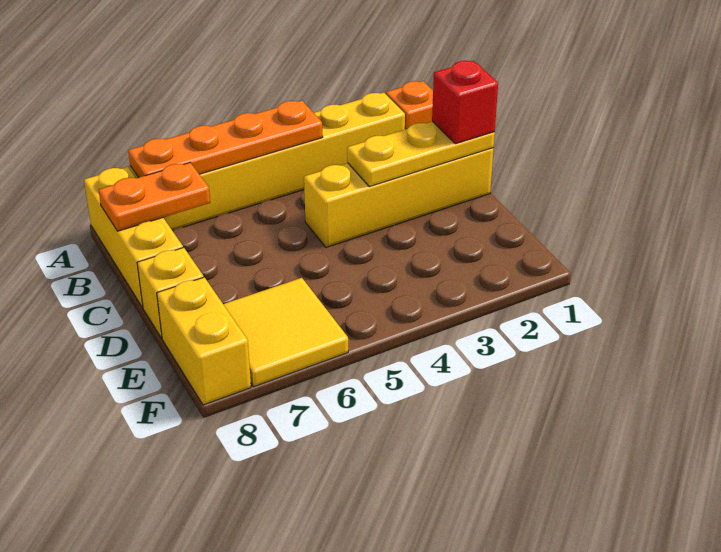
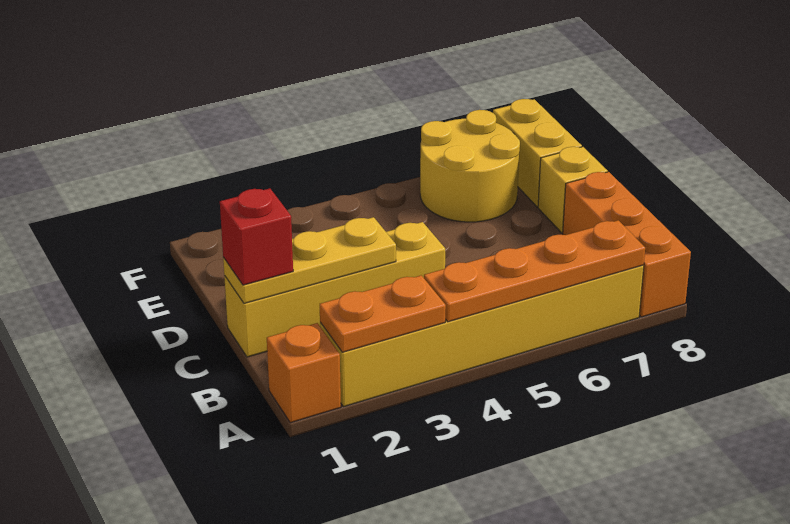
yellow 1x3 brick [84,167,183,308] -> orange 1x3 brick [563,172,691,317]
orange 1x2 plate [99,163,210,231] -> orange 1x2 plate moved to [320,275,446,352]
yellow 2x2 tile [223,278,348,387] -> yellow 2x2 round brick [420,110,520,222]

